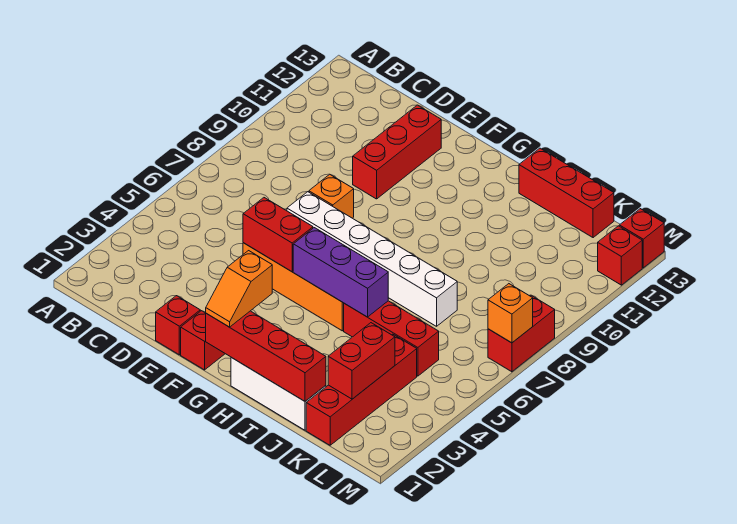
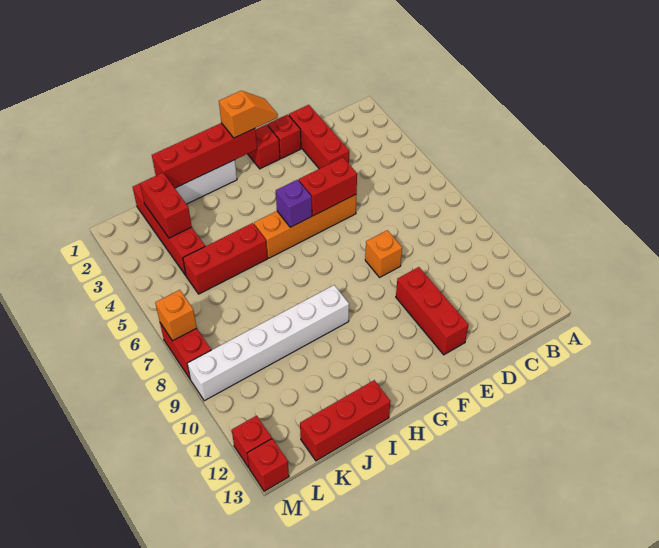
none -> red 1x3 brick [289,105,349,169]
white 1x6 brick [287,192,457,326] -> white 1x6 brick moved to [187,285,349,401]
orange 1x2 slope [206,251,272,327] -> orange 1x2 slope turned to [219,91,278,138]
purple 1x3 brick [293,228,388,317] -> purple 1x1 brick [276,180,312,227]

